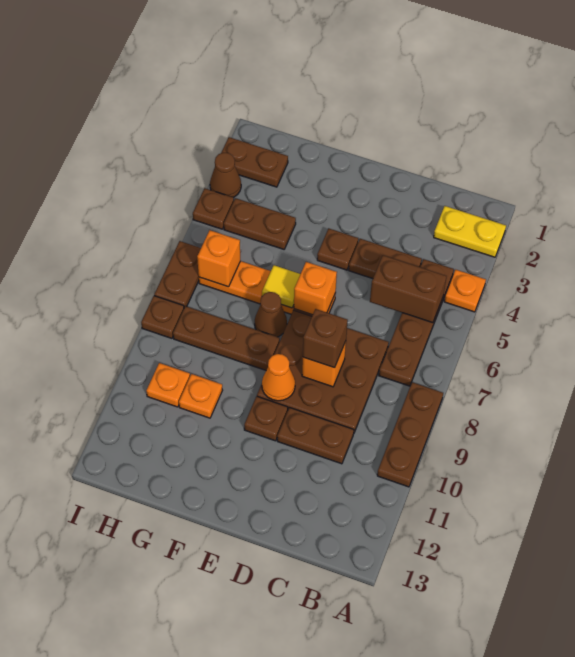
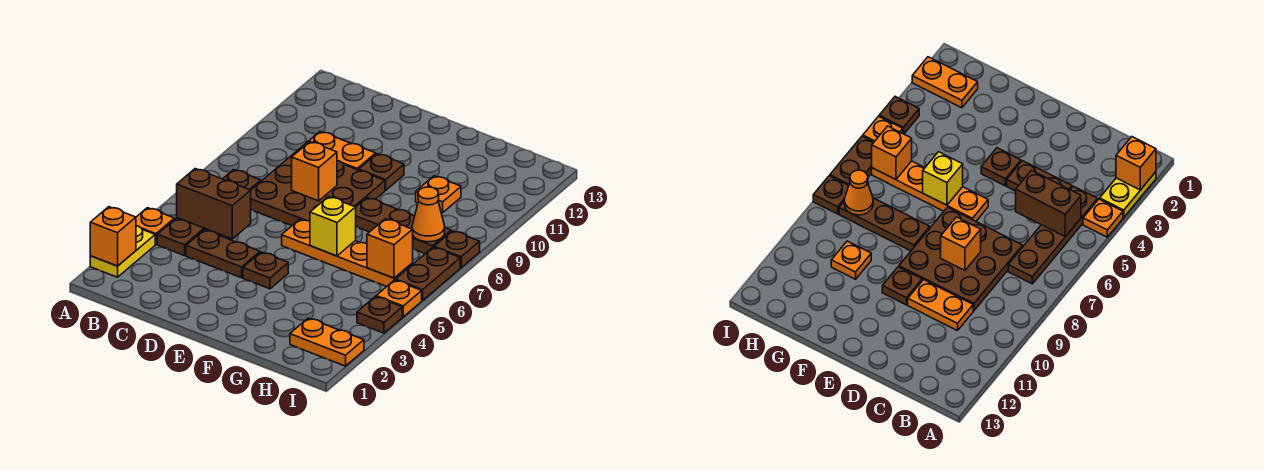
yellow 1x2 plate [434,206,506,257] -> yellow 1x2 plate turned to [90,226,155,277]
brown 1x3 plate [377,382,443,487] -> none
brown 1x2 plate [277,408,354,464] -> orange 1x2 plate [302,131,376,170]
brown 1x1 brick [303,309,348,368] -> none
orange 1x1 brick [294,262,337,315] -> orange 1x1 brick moved to [90,207,136,266]
orange 1x1 cone [262,354,295,401] -> orange 1x1 cone moved to [412,187,445,242]
yellow 1x1 tile [262,265,300,308] -> yellow 1x1 brick [310,197,356,256]
brown 1x1 cone [255,292,287,337] -> none
brown 1x2 plate [224,198,296,249] -> none
brown 1x2 plate [221,137,288,187] -> orange 1x2 plate [290,318,364,366]
orange 1x1 plate [146,363,190,407] -> orange 1x1 plate moved to [376,280,422,317]
brown 1x1 cone [210,153,241,197] -> none

